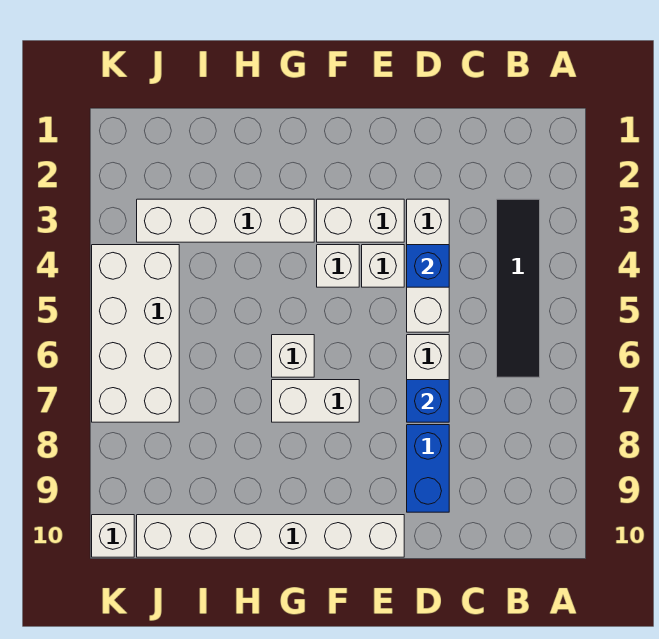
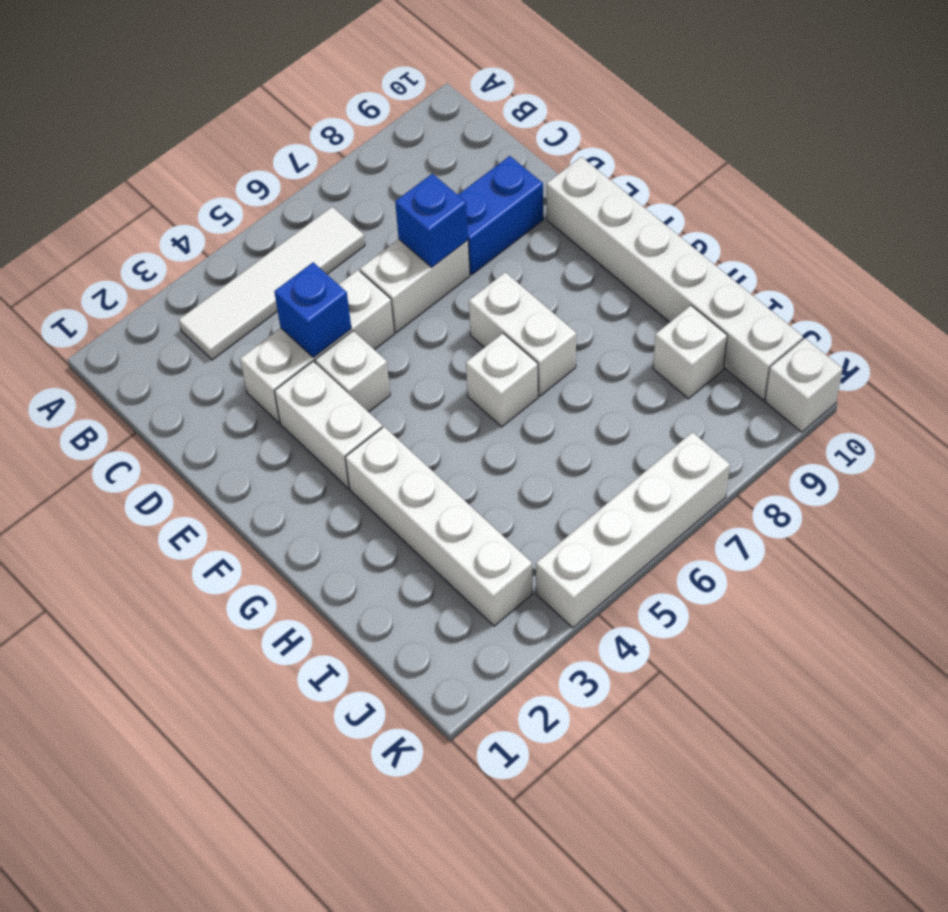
black 1x4 tile [497,199,540,377] -> white 1x4 tile [179,207,365,360]
white 1x1 brick [317,245,359,287] -> white 1x1 brick moved to [653,306,727,399]
white 2x4 brick [92,245,179,422] -> white 1x4 brick [536,432,730,628]

